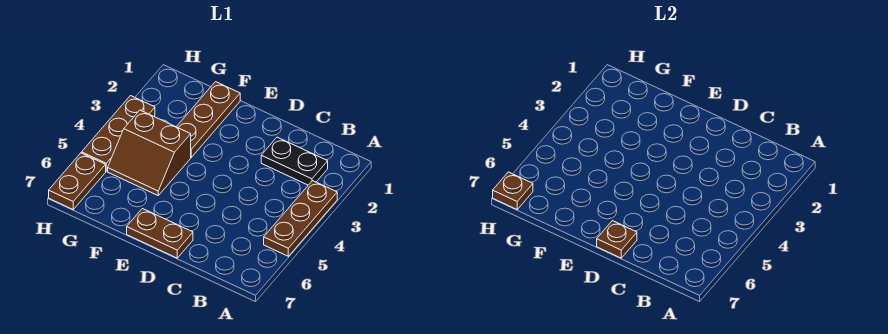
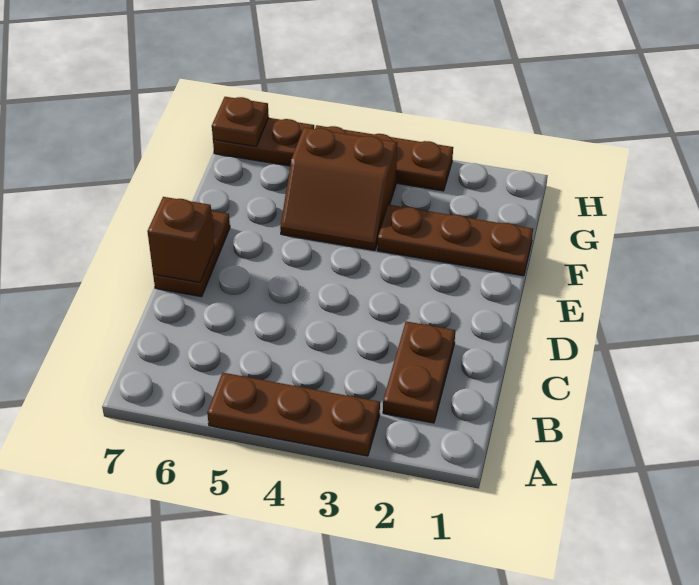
black 1x2 plate [261,137,328,185] -> brown 1x2 plate [383,321,455,423]
brown 1x1 plate [597,221,637,258] -> brown 1x1 brick [147,197,215,283]
brown 2x2 slope [108,110,191,195] -> brown 2x2 slope turned to [280,127,397,250]

